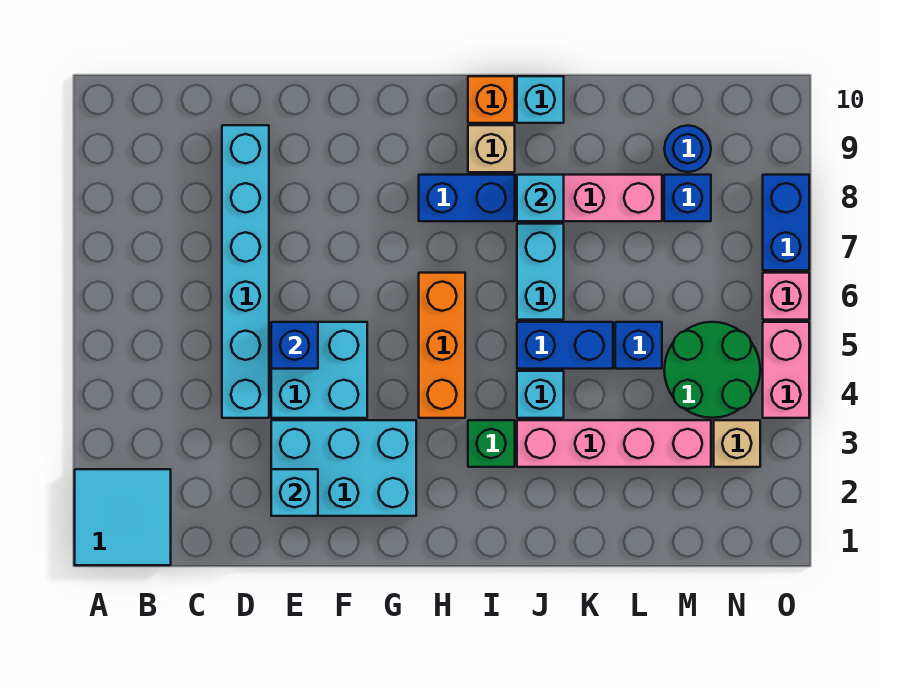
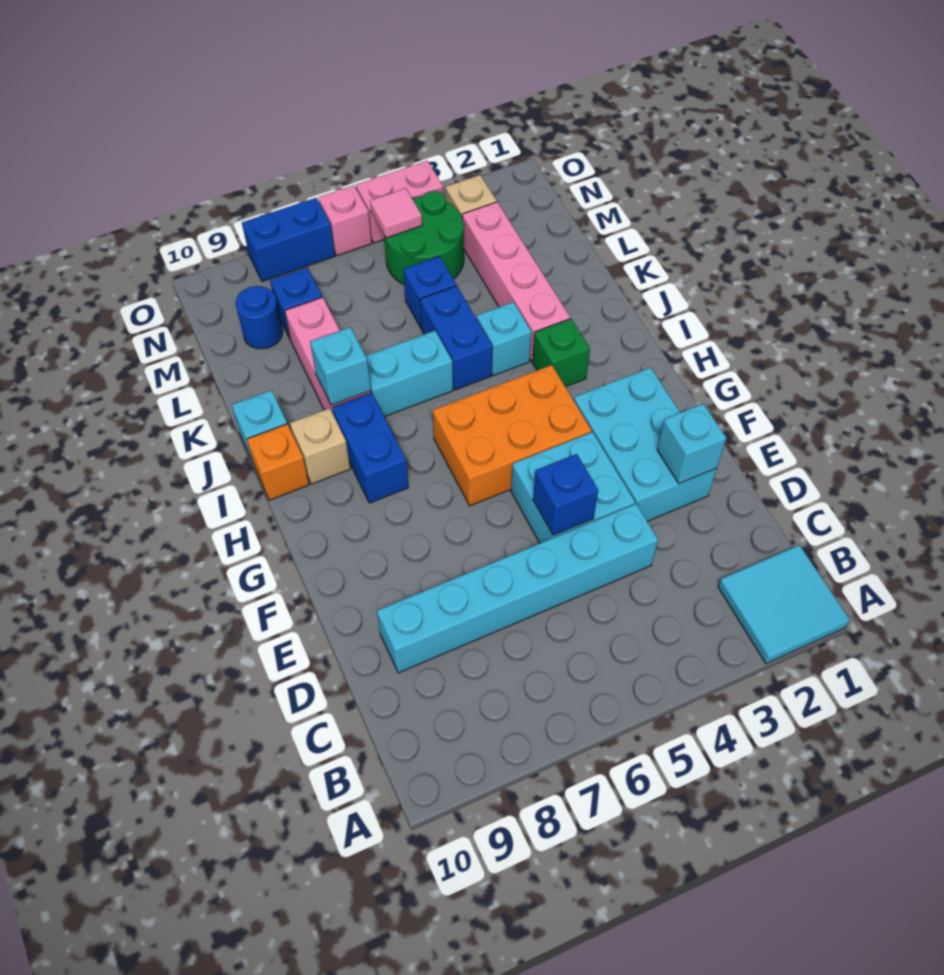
orange 1x3 brick [419,273,465,418] -> orange 2x3 brick [433,365,592,506]
none -> pink 1x1 tile [370,188,422,238]

